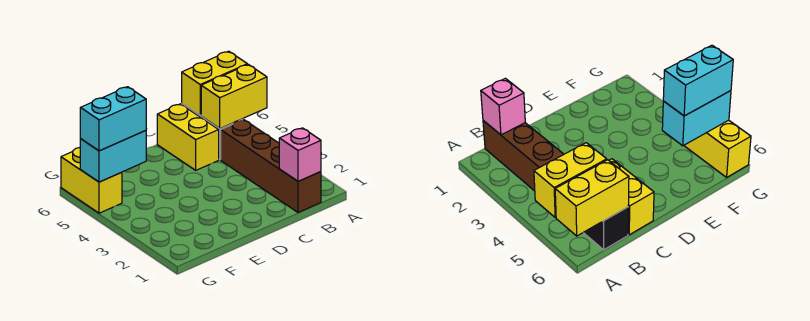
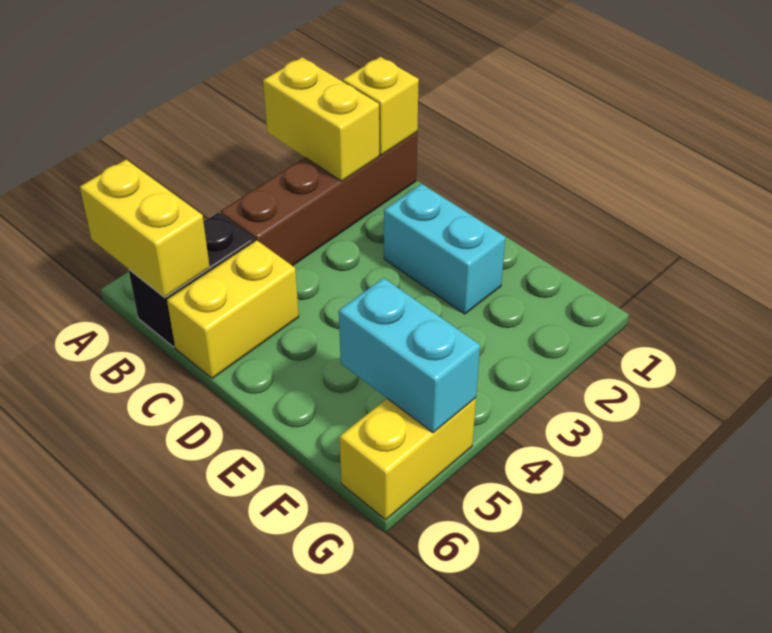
yellow 1x2 brick [201,64,267,129] -> yellow 1x2 brick moved to [263,57,379,181]
pink 1x1 brick [279,128,321,181] -> yellow 1x1 brick [343,57,419,155]
cyan 1x2 brick [80,87,146,151] -> cyan 1x2 brick moved to [384,184,505,314]

